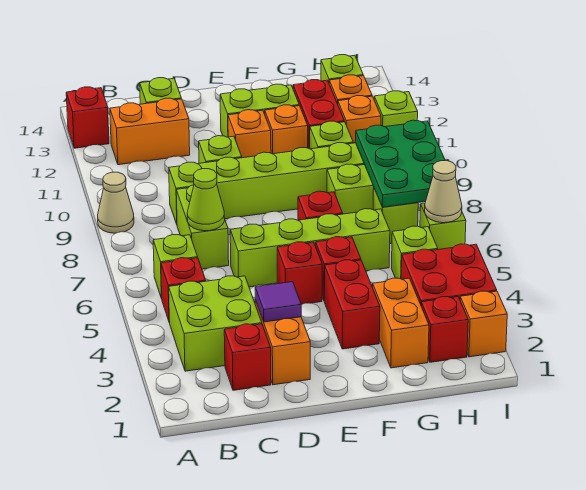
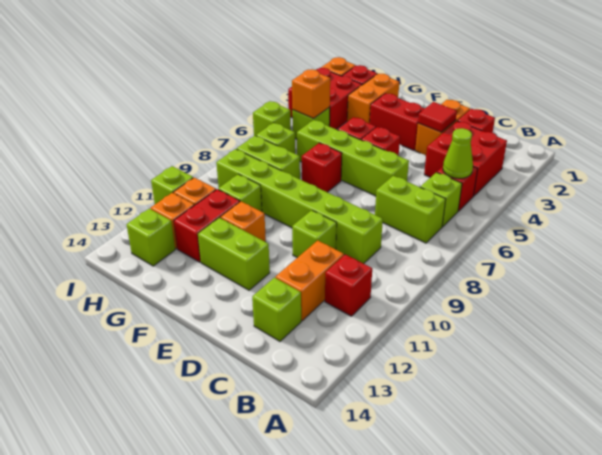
tan 1x1 cone [98,172,134,233] -> none
red 1x1 brick [66,87,109,148] -> red 1x1 brick moved to [325,254,372,316]
lime 2x2 brick [169,276,262,371] -> red 2x2 brick [424,121,507,196]
orange 1x2 brick [110,98,190,165] -> orange 1x2 brick turned to [275,240,344,321]
lime 1x2 brick [176,185,229,269] -> lime 1x2 brick turned to [375,176,446,243]
lime 1x1 cone [187,169,225,231] -> lime 1x1 cone moved to [443,128,473,178]
purple 1x1 tile [255,282,301,322] -> red 1x1 tile [418,102,457,132]
orange 1x1 brick [228,110,271,158] -> orange 1x1 brick moved to [292,69,330,118]
red 1x2 brick [324,260,380,349] -> red 1x2 brick turned to [370,93,425,150]
green 2x3 plate [355,120,445,207] -> none
tan 1x1 cone [425,161,462,223] -> none

